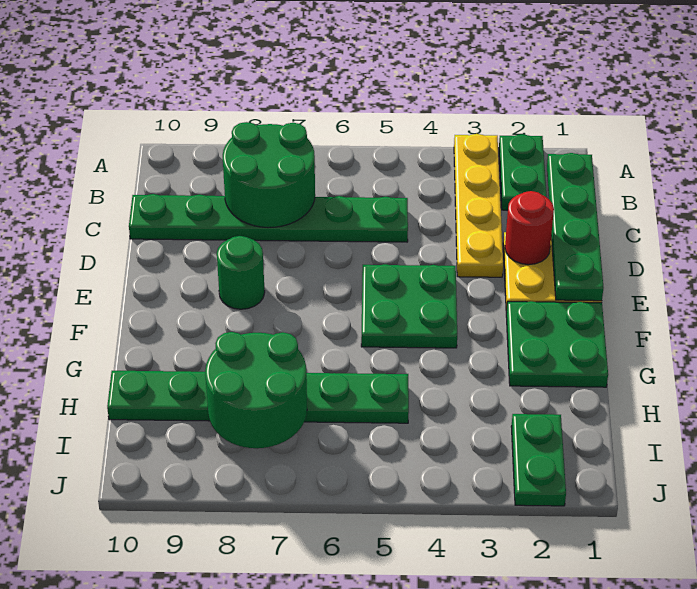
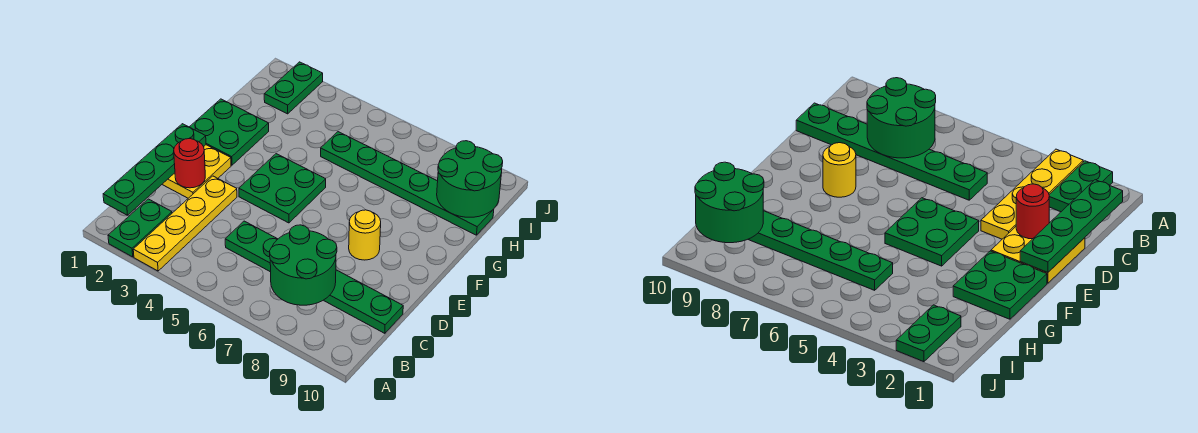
green 1x1 round brick [217,236,265,309] -> yellow 1x1 round brick [349,210,381,260]
green 2x2 round brick [205,332,307,448] -> green 2x2 round brick moved to [437,141,503,217]

